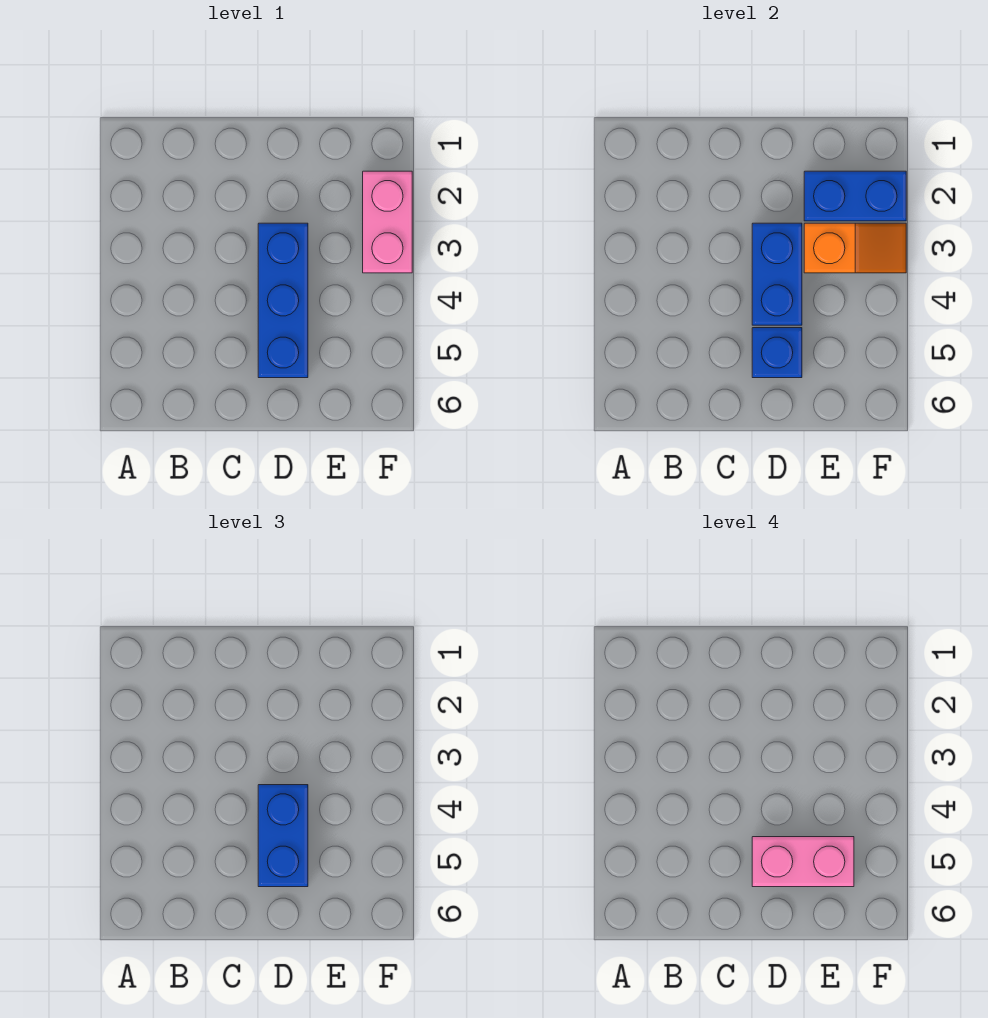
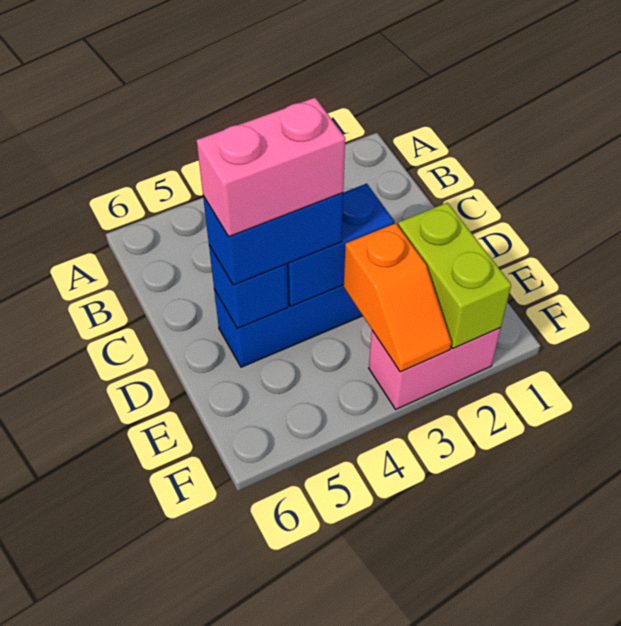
pink 1x2 brick [752,837,854,887] -> pink 1x2 brick turned to [197,98,345,237]
blue 1x2 brick [804,171,906,221] -> lime 1x2 brick [398,203,511,349]

